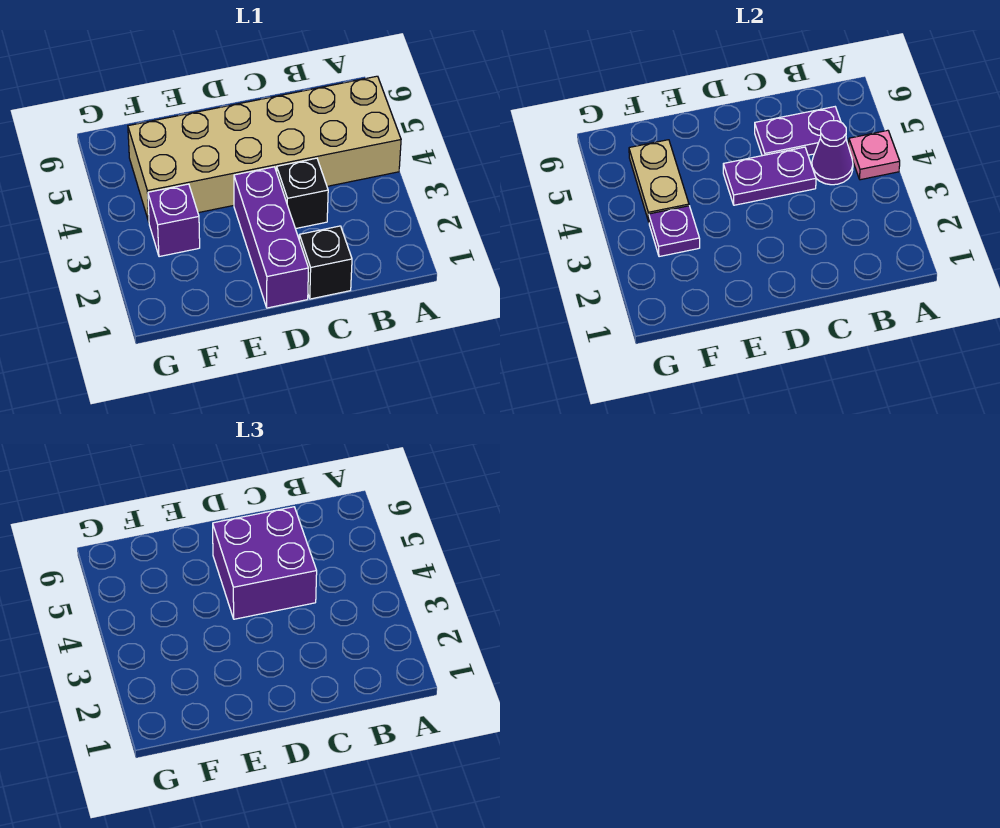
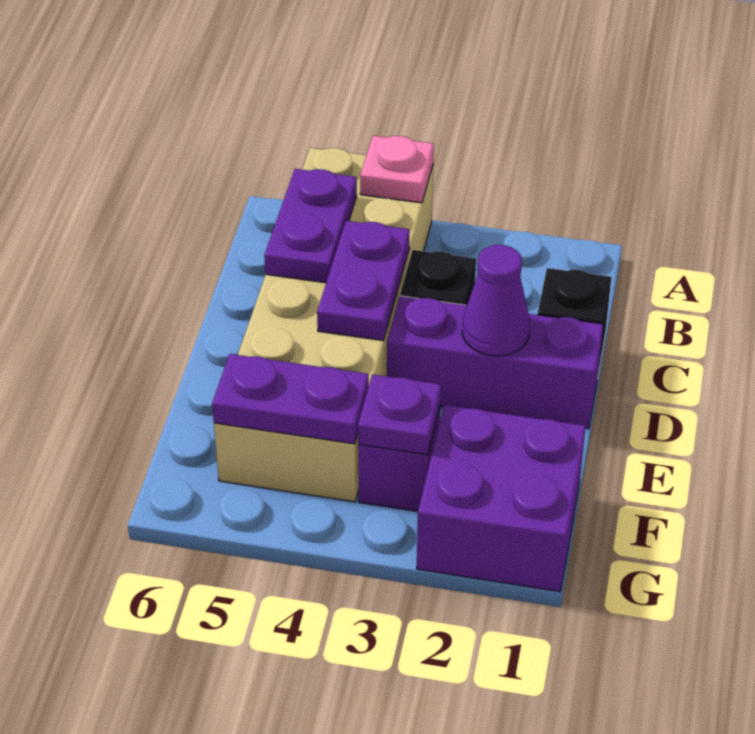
purple 1x1 cone [812,121,853,185] -> purple 1x1 cone moved to [462,245,530,356]
purple 2x2 brick [213,507,317,619] -> purple 2x2 brick moved to [417,405,586,592]
tan 1x2 plate [629,140,689,222] -> purple 1x2 plate [212,354,369,444]

